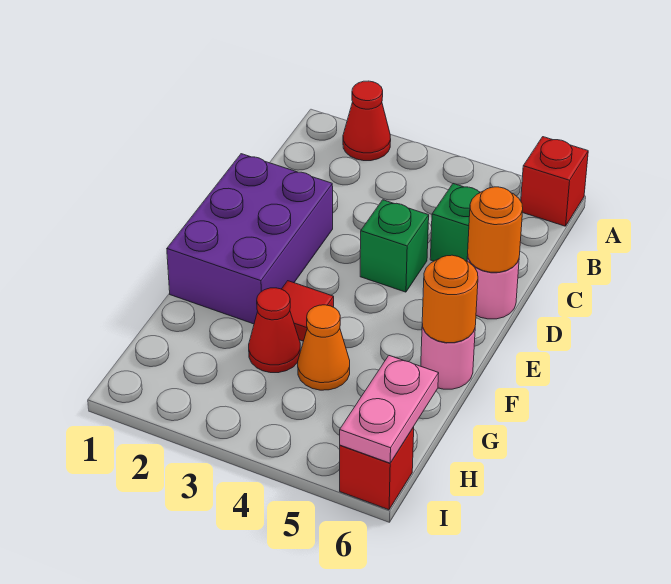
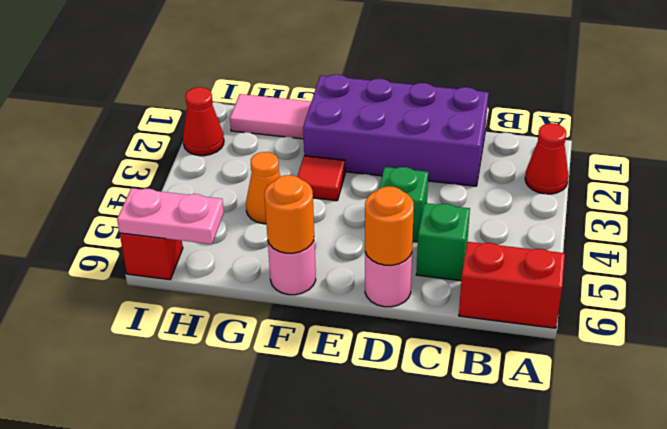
red 1x1 brick [521,137,588,226] -> red 1x2 brick [459,242,565,328]
purple 2x3 brick [167,154,333,324] -> purple 2x4 brick [303,74,489,186]
none -> pink 1x2 tile [230,94,311,139]
red 1x1 cone [249,288,300,373] -> red 1x1 cone moved to [183,87,224,156]

